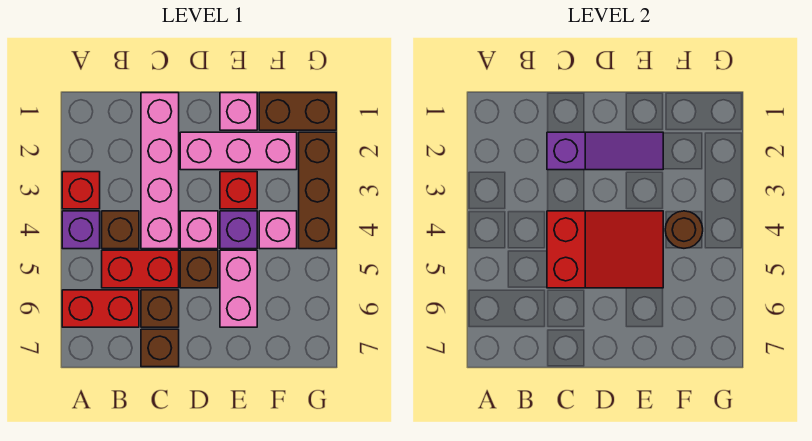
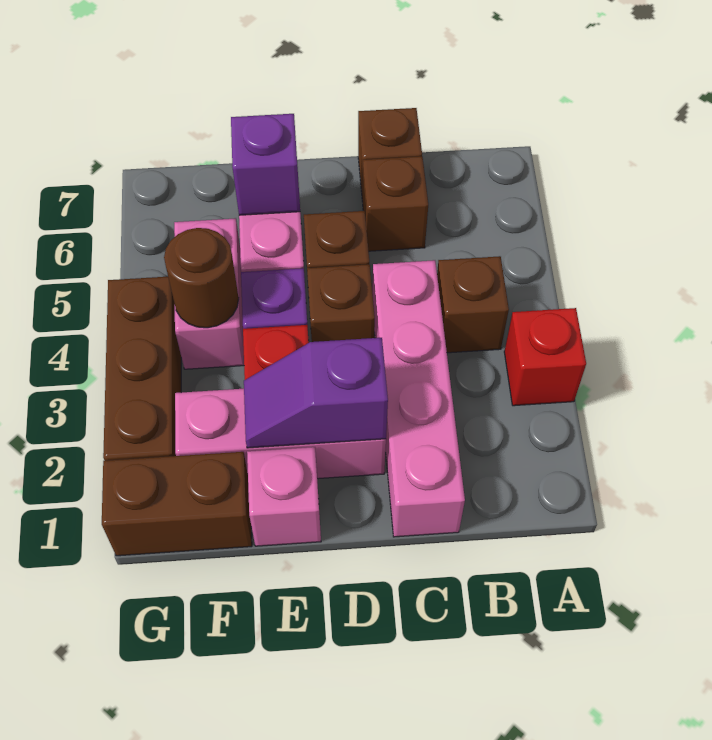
purple 1x1 brick [62,211,100,249] -> purple 1x1 brick moved to [231,114,300,215]
red 1x2 brick [62,290,139,327] -> none
red 1x2 brick [102,250,179,288] -> none
purple 1x3 slope [547,132,663,170] -> purple 1x2 slope [244,338,388,448]
red 2x3 slope [547,211,663,288] -> none
pink 1x1 brick [180,211,218,249] -> brown 1x1 brick [307,264,375,342]
pink 1x1 brick [259,211,297,249] -> pink 1x2 brick [174,218,244,369]

